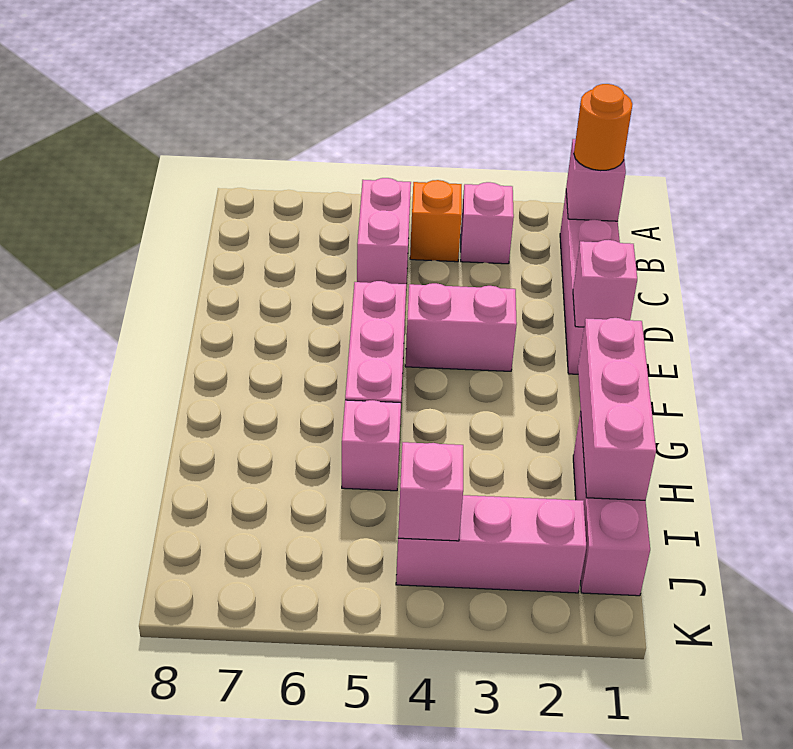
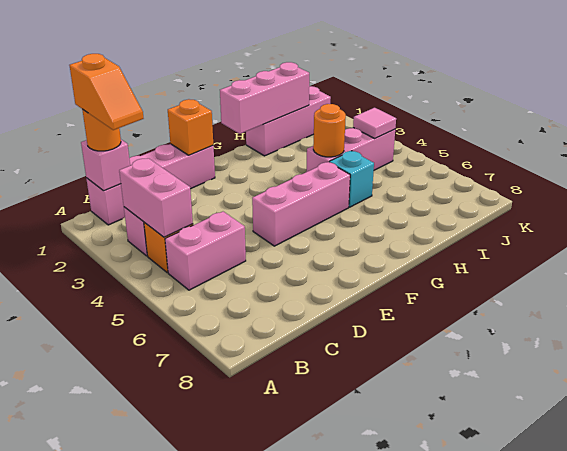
none -> orange 1x2 slope [69,54,144,130]
pink 1x1 brick [573,240,637,327] -> orange 1x1 brick [168,99,213,155]
pink 1x2 brick [405,283,517,371] -> pink 1x2 brick moved to [119,158,193,237]
none -> orange 1x1 round brick [313,104,346,157]
pink 1x1 brick [342,400,401,491] -> cyan 1x1 brick [329,151,374,207]
pink 1x3 brick [396,495,586,593] -> pink 1x3 brick turned to [306,128,395,172]
pink 1x1 brick [398,442,463,541] -> pink 1x1 tile [353,108,396,138]

